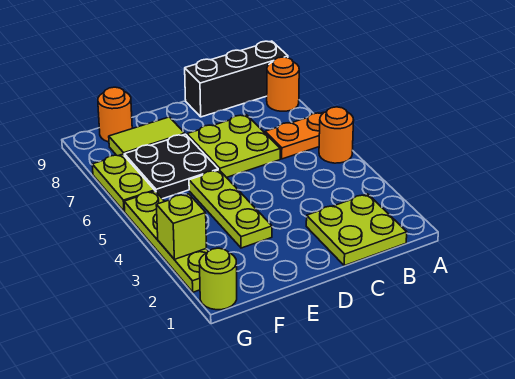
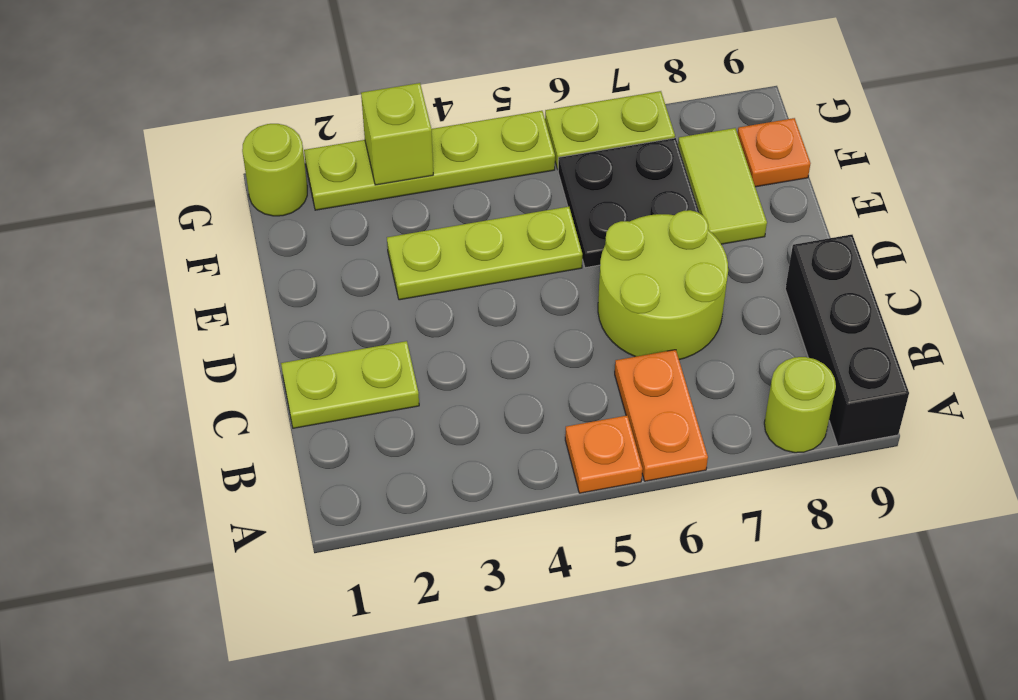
orange 1x1 round brick [319,107,354,163] -> orange 1x1 plate [565,416,643,493]
orange 1x1 round brick [267,57,299,111] -> lime 1x1 round brick [764,357,836,453]
lime 2x2 plate [306,194,407,266] -> lime 1x2 plate [281,341,419,428]
lime 2x2 plate [187,115,280,178] -> lime 2x2 round brick [598,210,728,360]
orange 1x1 round brick [98,87,132,142] -> orange 1x1 plate [737,118,810,187]

